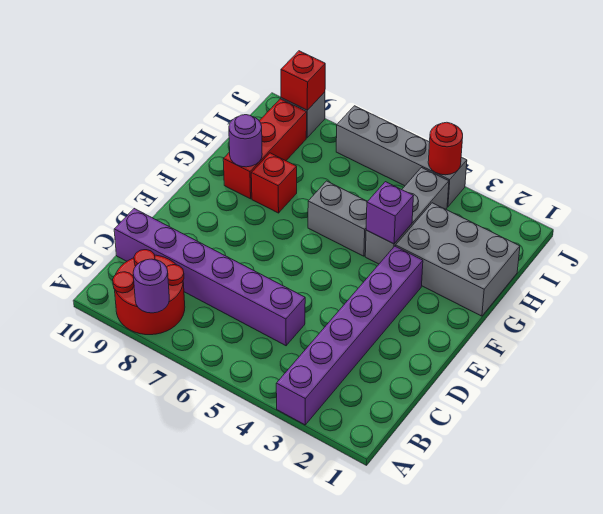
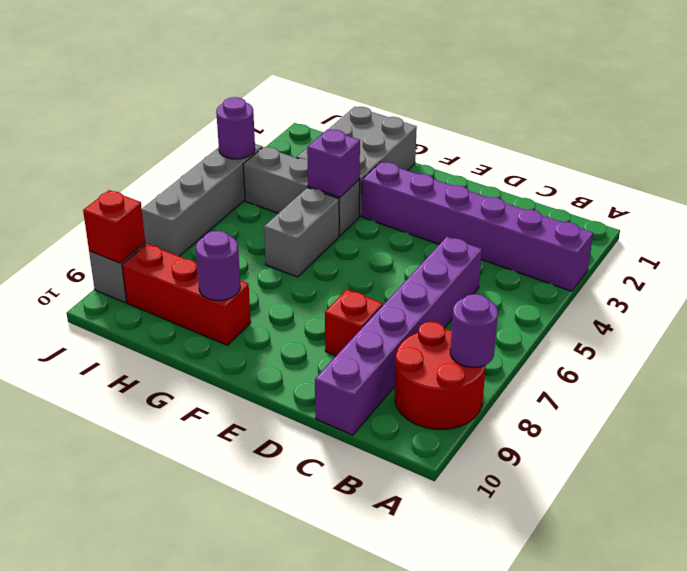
red 1x1 brick [251,153,297,213] -> red 1x1 brick moved to [325,290,383,356]
red 1x1 round brick [428,122,463,175] -> purple 1x1 round brick [216,97,255,159]

